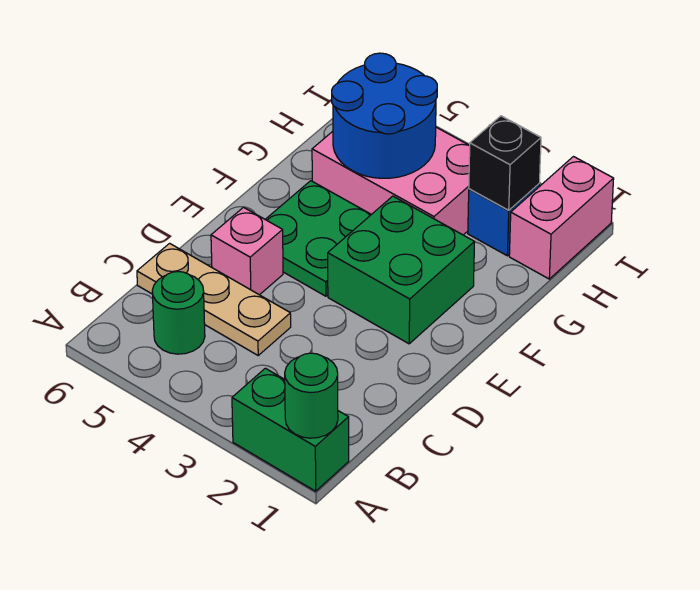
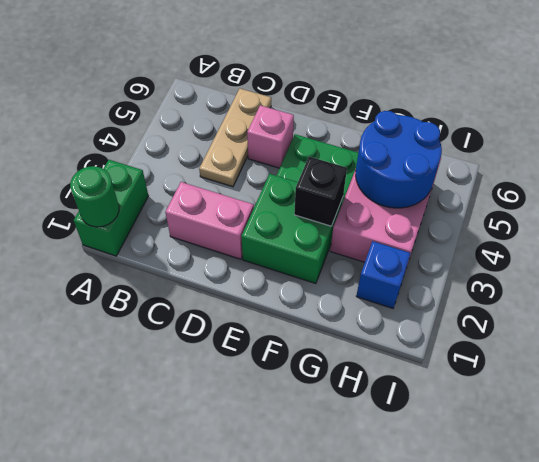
green 1x1 round brick [152,272,205,354] -> none
pink 1x2 brick [509,157,614,279] -> pink 1x2 brick moved to [165,182,254,259]
black 1x1 brick [469,116,541,210] -> black 1x1 brick moved to [294,157,347,226]

